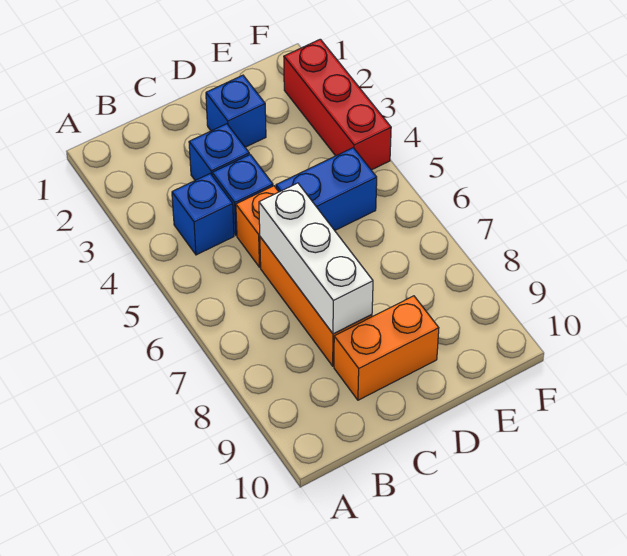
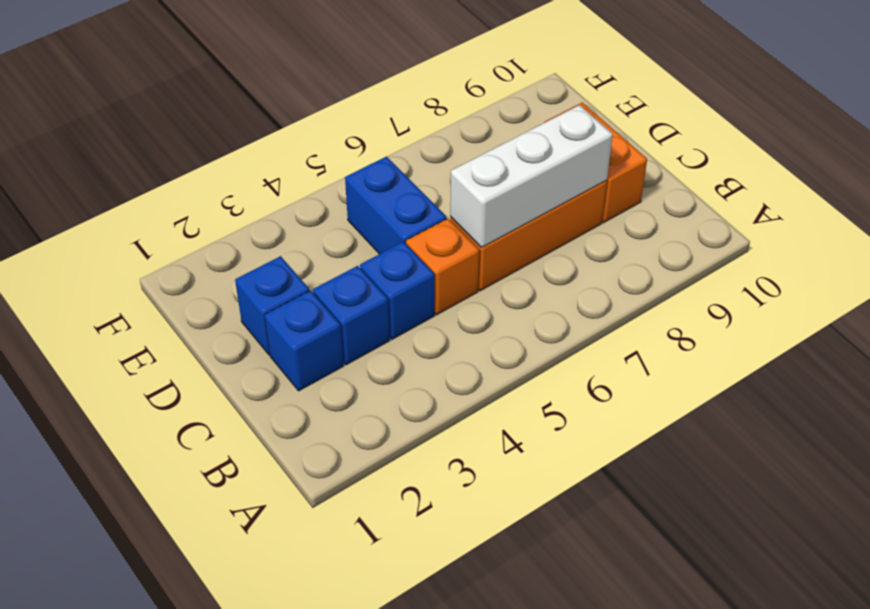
blue 1x1 brick [172,174,234,255] -> blue 1x1 brick moved to [265,291,343,391]
red 1x3 brick [284,39,391,170] -> none

